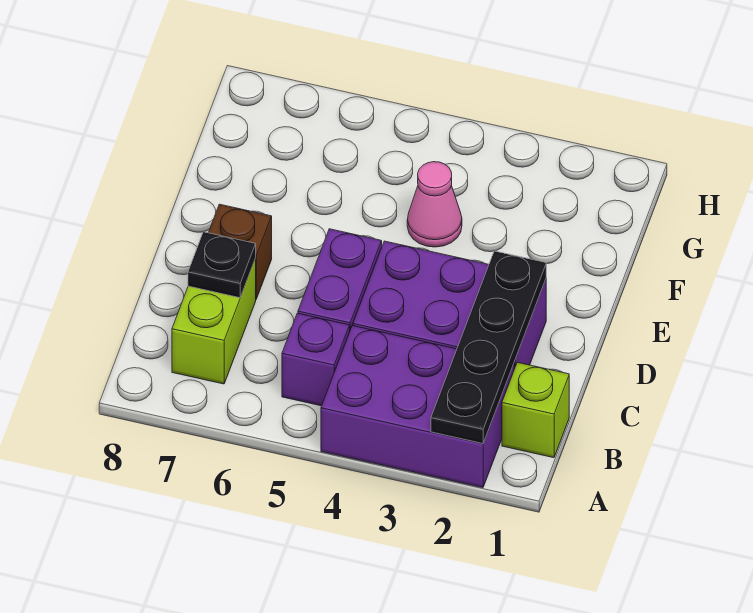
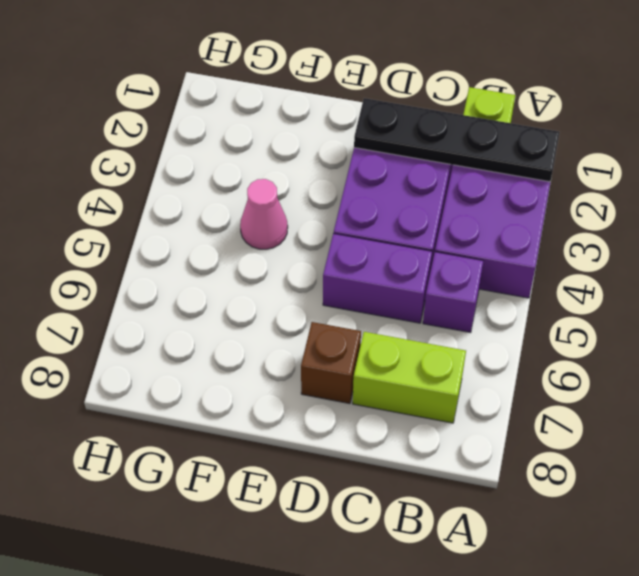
black 1x1 plate [188,232,256,298] -> none

